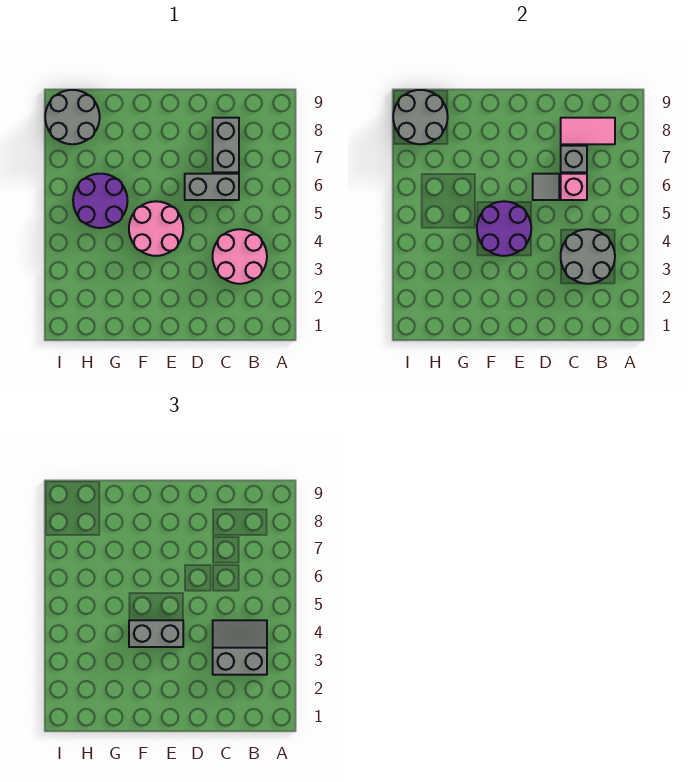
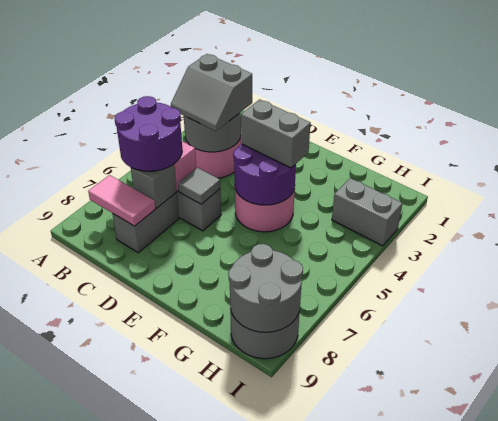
purple 2x2 round brick [73,174,128,228] -> purple 2x2 round brick moved to [115,96,182,171]
none -> grey 1x2 brick [332,178,402,246]

